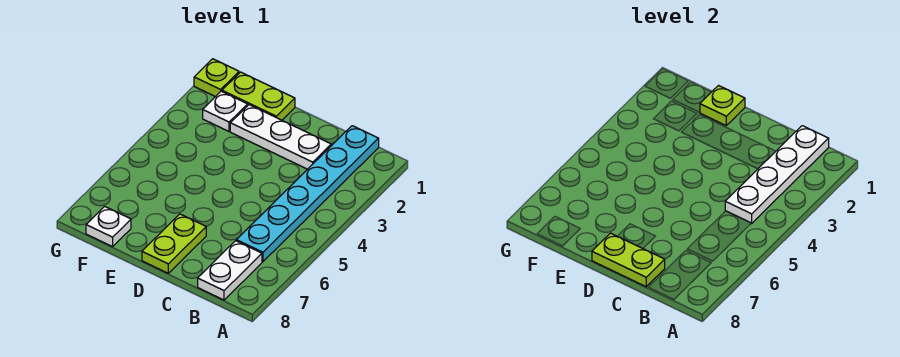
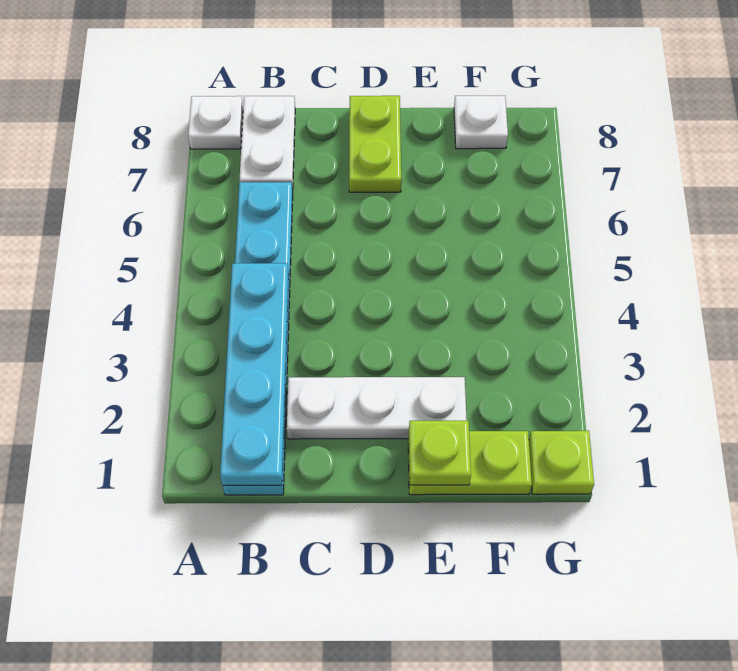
white 1x4 plate [725,126,829,223] -> cyan 1x4 plate [220,263,289,486]
lime 1x2 plate [592,233,665,287] -> none
white 1x1 plate [203,91,248,131] -> white 1x1 plate moved to [188,96,243,149]

